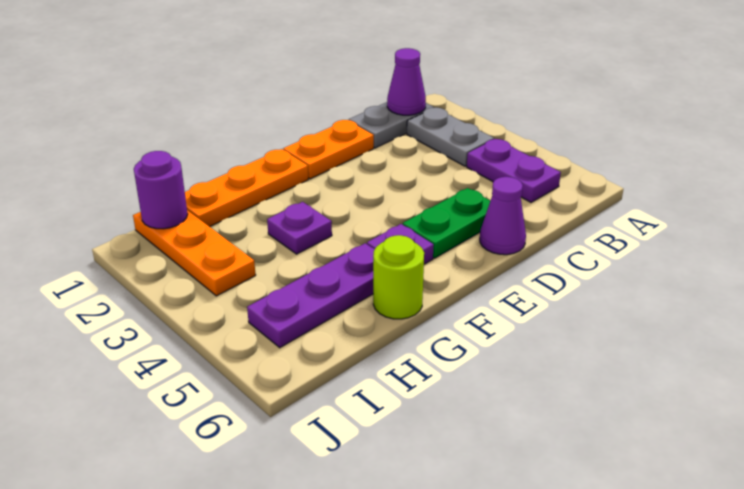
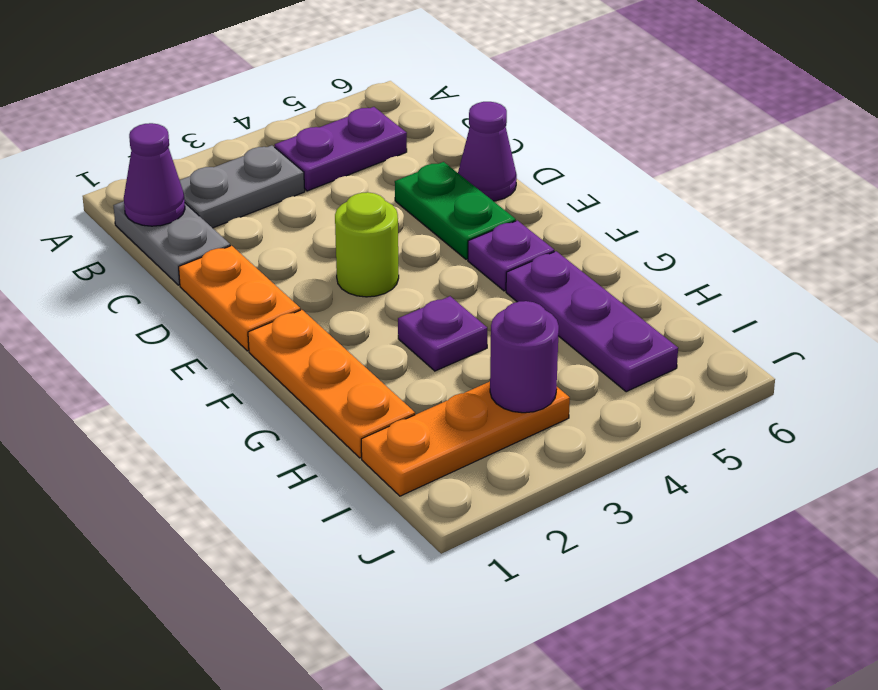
lime 1x1 round brick [373,235,424,319] -> lime 1x1 round brick moved to [335,192,399,297]
purple 1x1 round brick [134,151,188,229] -> purple 1x1 round brick moved to [490,301,559,413]

